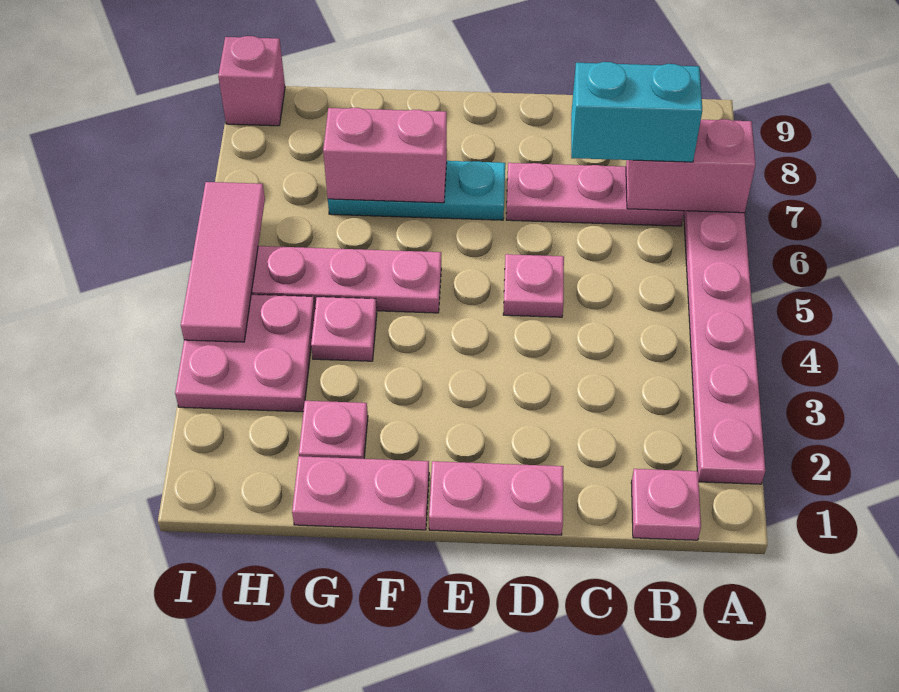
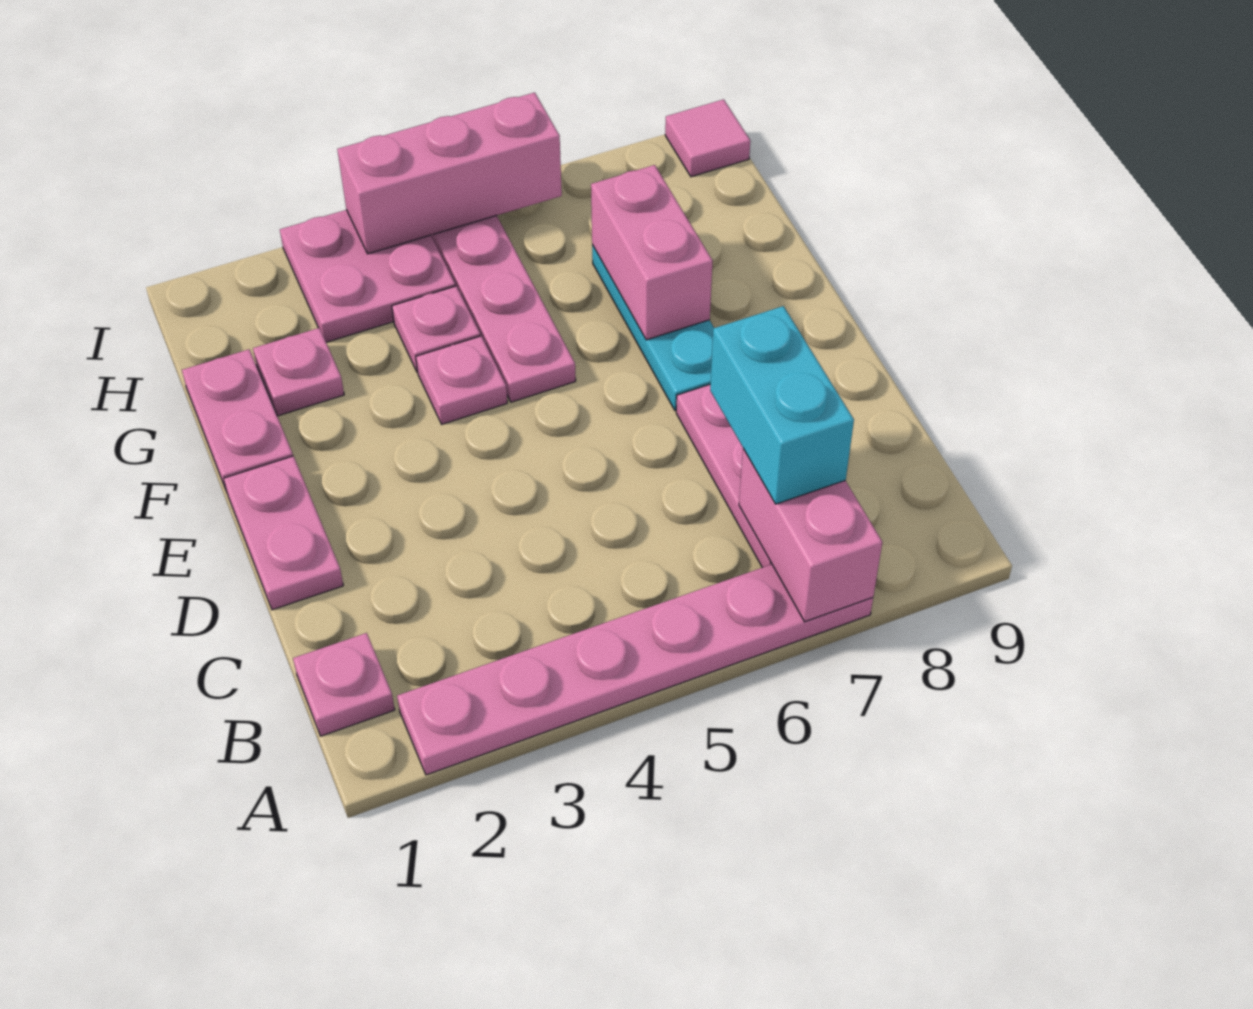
pink 1x1 plate [503,254,564,317] -> pink 1x1 plate moved to [416,336,507,424]
pink 1x3 tile [181,182,265,342] -> pink 1x3 brick [337,93,562,254]
pink 1x1 brick [218,36,285,126] -> pink 1x1 tile [665,99,750,177]

